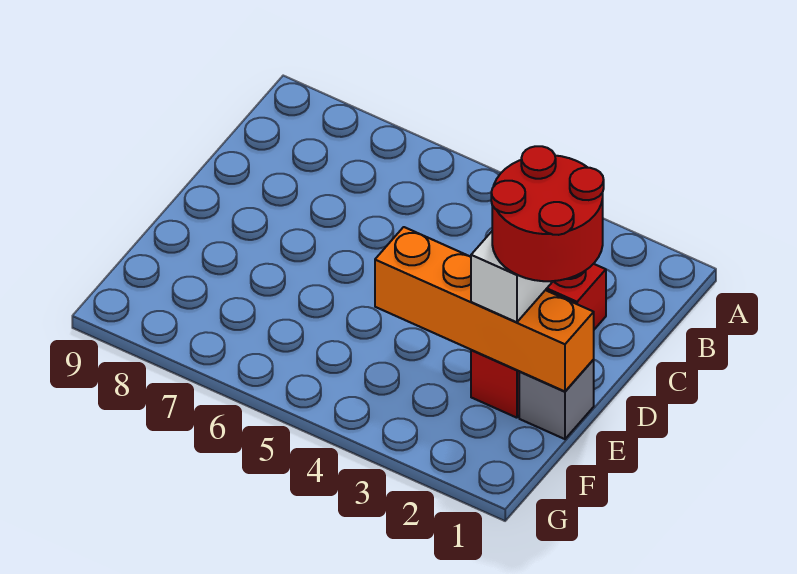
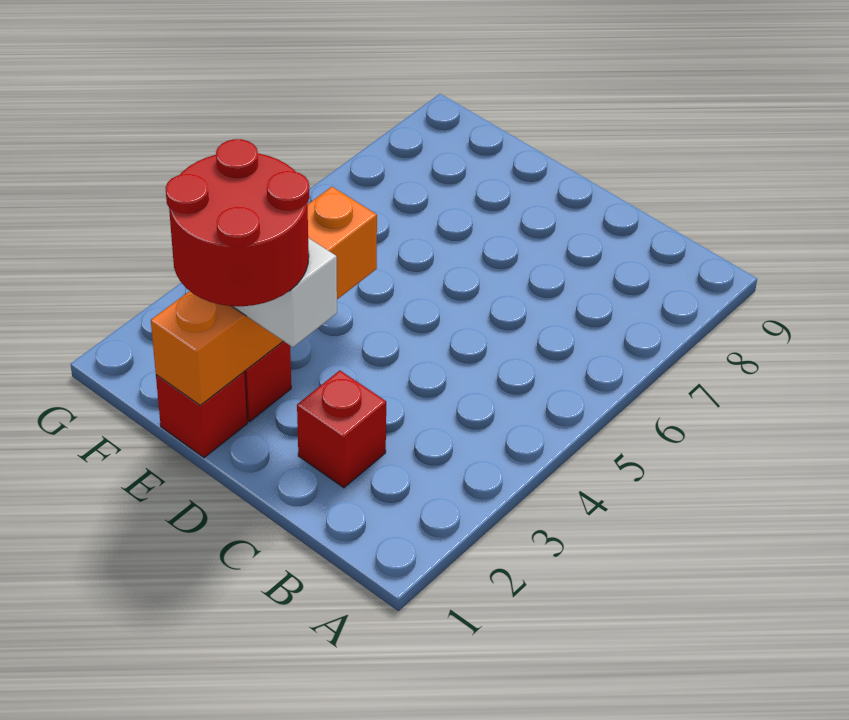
grey 1x1 brick [519,360,594,439] -> red 1x1 brick [156,372,247,458]

